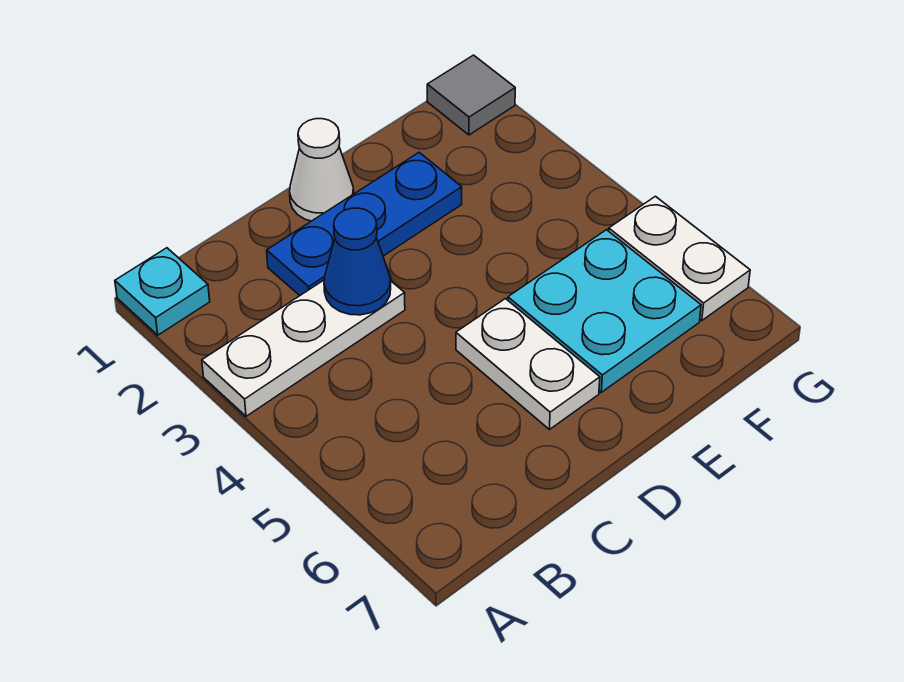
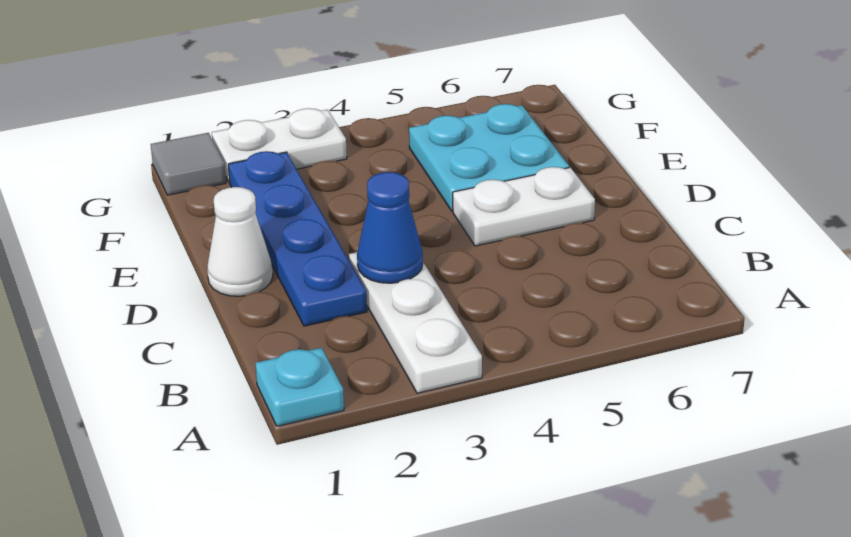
blue 1x3 plate [267,152,462,295] -> blue 1x4 plate [228,151,367,326]
white 1x2 plate [609,196,750,321] -> white 1x2 plate moved to [212,108,347,183]

